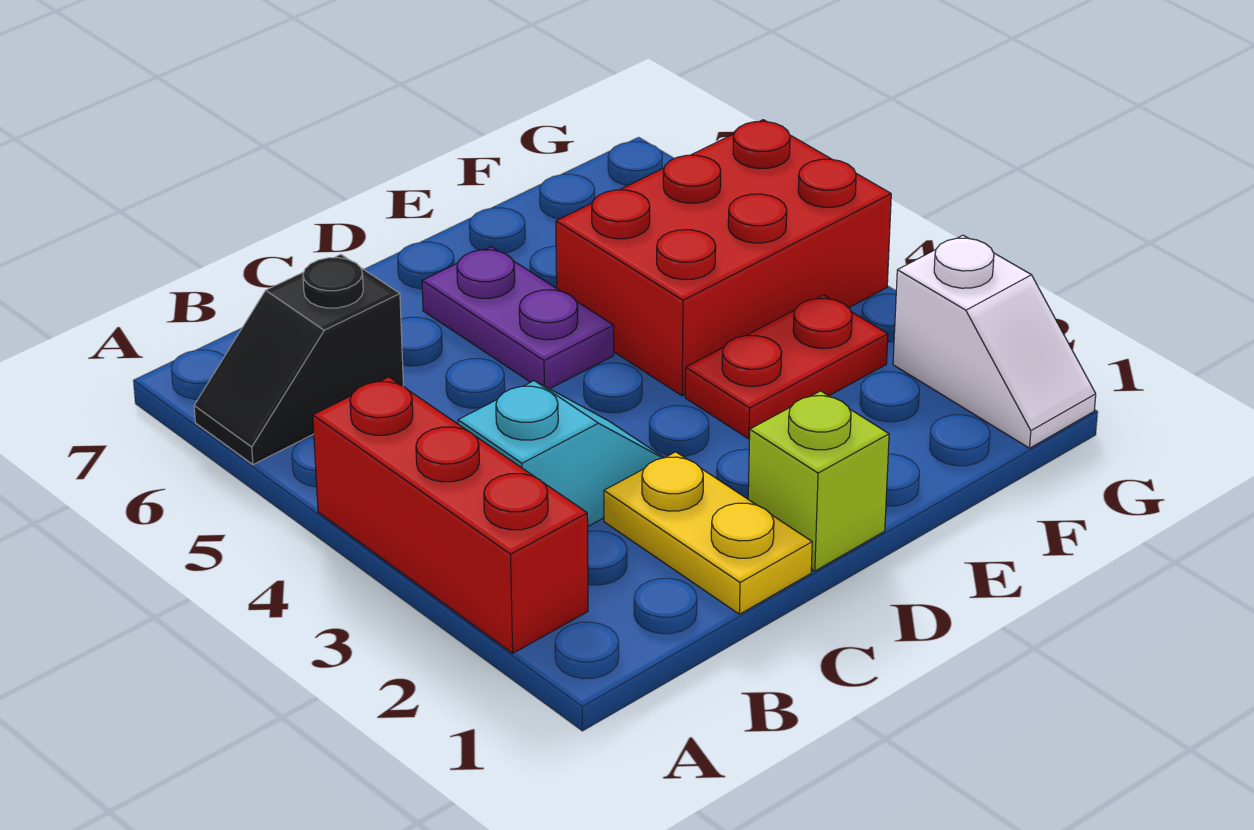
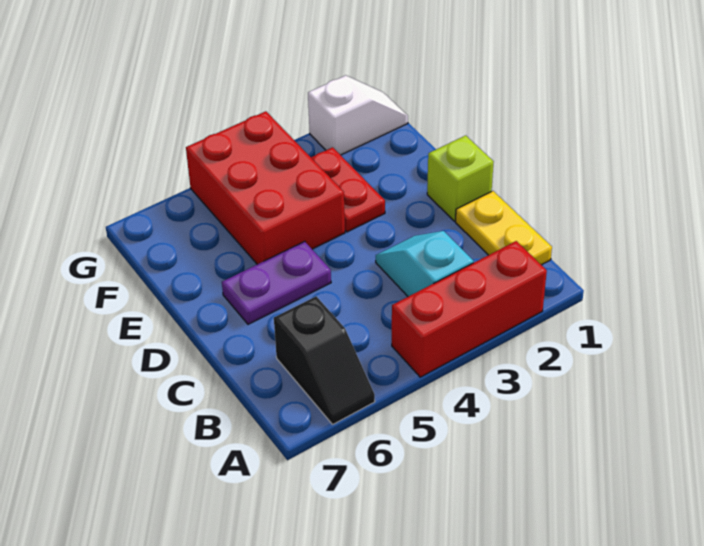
yellow 1x2 plate [604,452,812,614] -> yellow 1x2 plate turned to [455,191,552,265]

